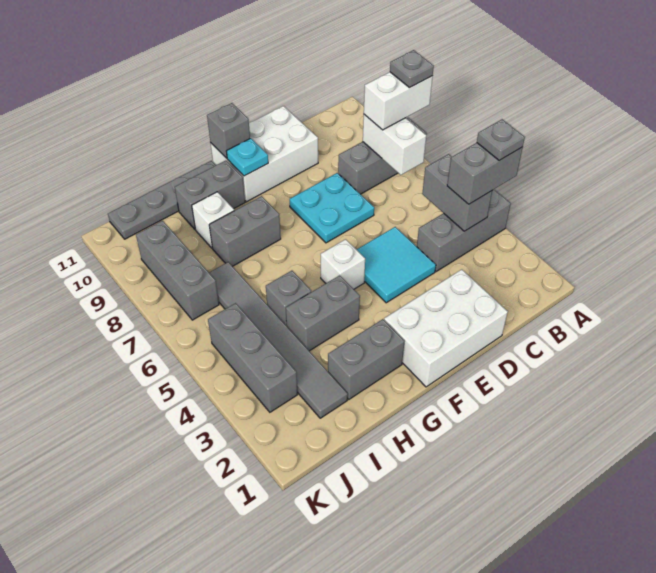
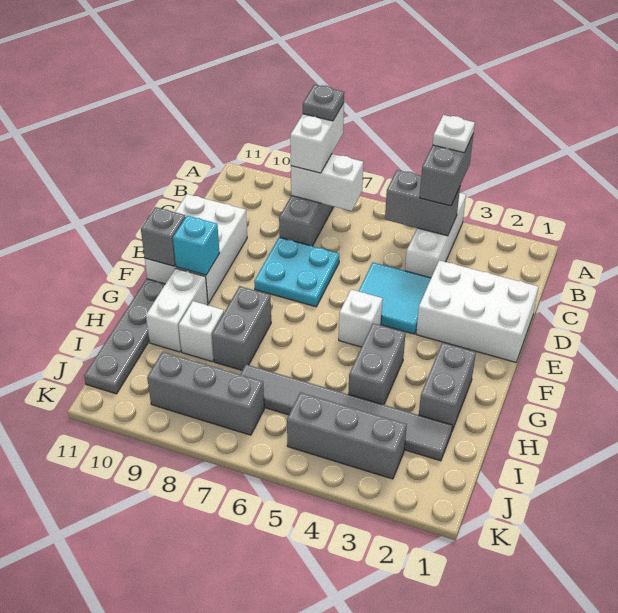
grey 1x3 brick [417,190,511,272] -> white 1x3 brick [405,193,466,278]
grey 1x1 plate [477,119,525,160] -> white 1x1 plate [433,115,475,153]
white 2x3 brick [384,269,508,387] -> white 2x3 brick turned to [416,260,538,362]
cyan 1x1 plate [226,138,268,176] -> cyan 1x1 brick [173,216,220,275]
grey 1x2 brick [175,161,245,229] -> white 1x2 brick [146,268,208,352]
grey 1x1 brick [266,271,311,326] -> none

